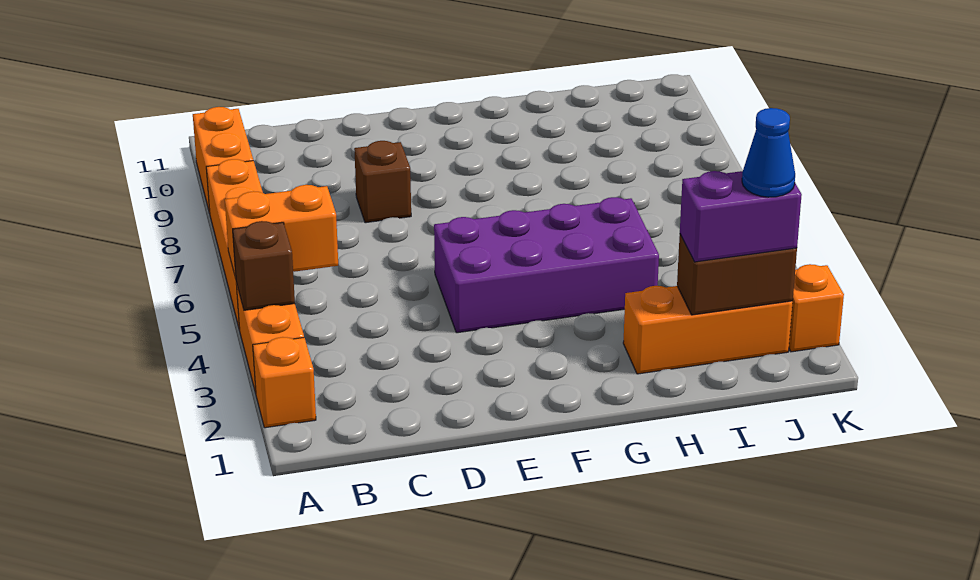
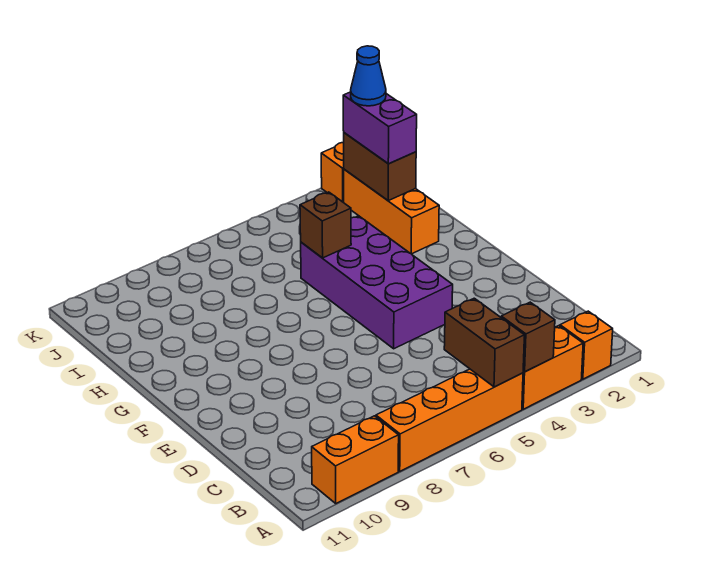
orange 1x2 brick [225,185,338,278] -> brown 1x2 brick [444,298,524,387]
brown 1x1 brick [354,141,411,223] -> brown 1x1 brick moved to [300,192,351,258]

